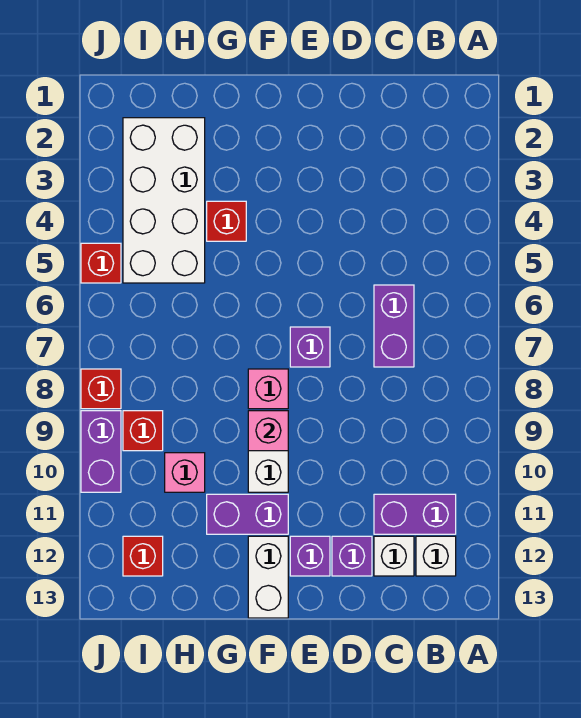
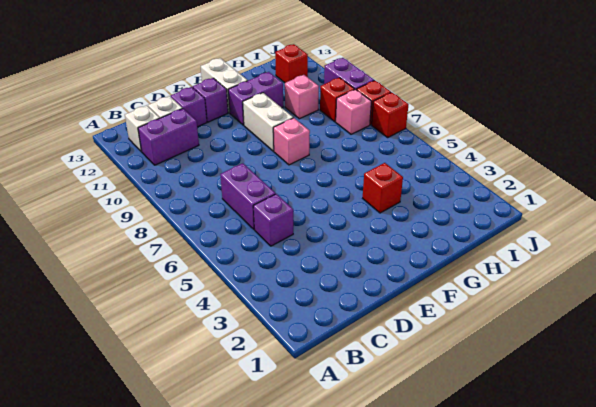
purple 1x1 brick [290,327,330,367] -> purple 1x1 brick moved to [253,194,293,246]
pink 1x1 brick [248,411,288,451] -> pink 1x1 brick moved to [336,89,371,134]
white 2x4 brick [123,118,205,283] -> none
red 1x1 brick [81,243,121,283] -> red 1x1 brick moved to [372,92,409,137]

